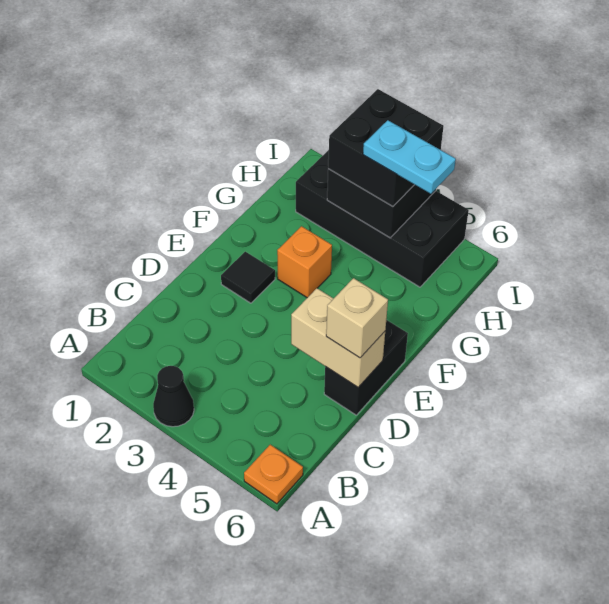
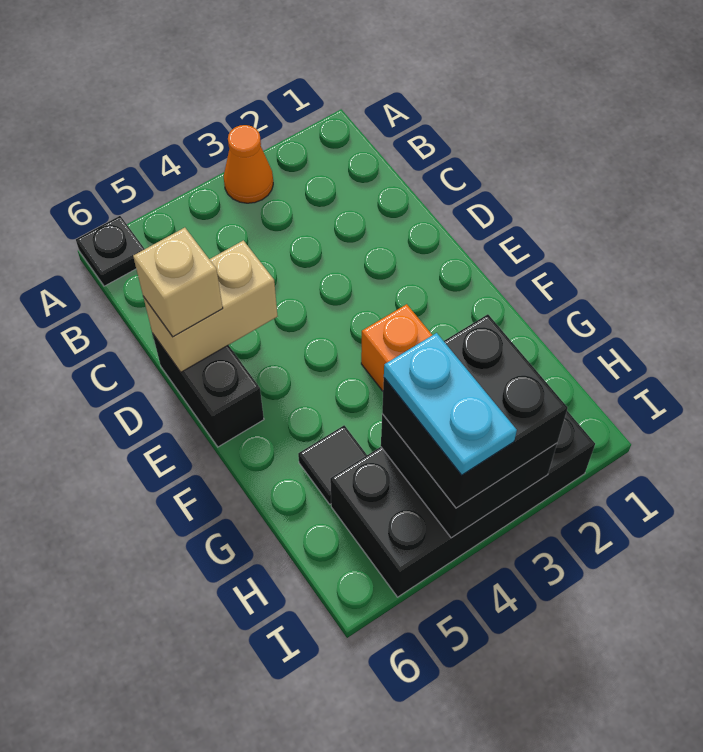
black 1x1 cone [153,366,194,427] -> orange 1x1 cone [224,125,273,203]
orange 1x1 plate [244,445,303,504] -> black 1x1 plate [76,216,144,286]
black 1x1 tile [221,252,275,303] -> black 1x1 tile moved to [298,425,367,504]
cyan 1x2 plate [363,120,456,194] -> cyan 1x2 plate turned to [384,333,517,475]

